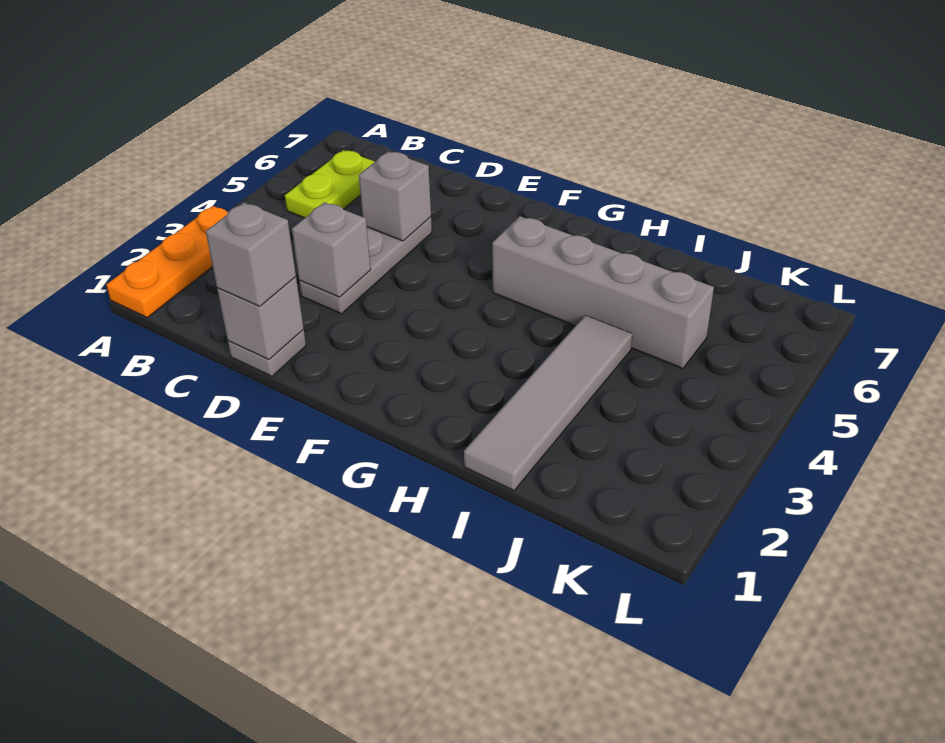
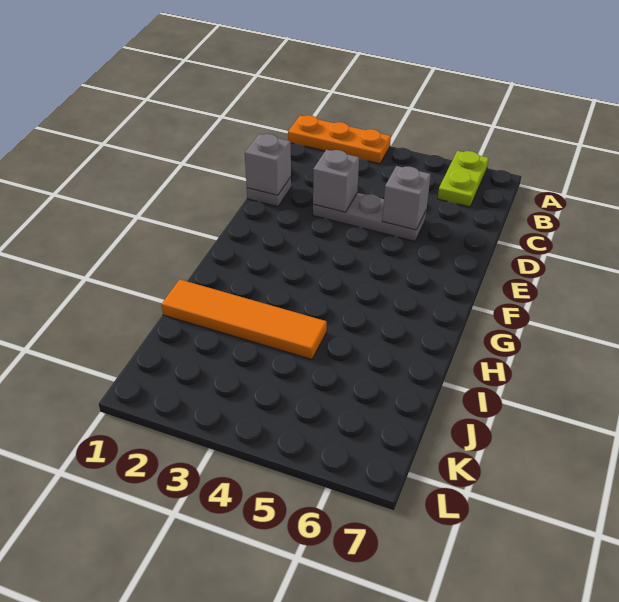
lime 1x2 plate [285,150,375,218] -> lime 1x2 plate turned to [438,151,489,207]
grey 1x1 brick [206,203,296,306] -> none
grey 1x4 brick [492,216,714,369] -> none
grey 1x4 tile [464,315,632,490] -> orange 1x4 tile [162,280,327,359]

